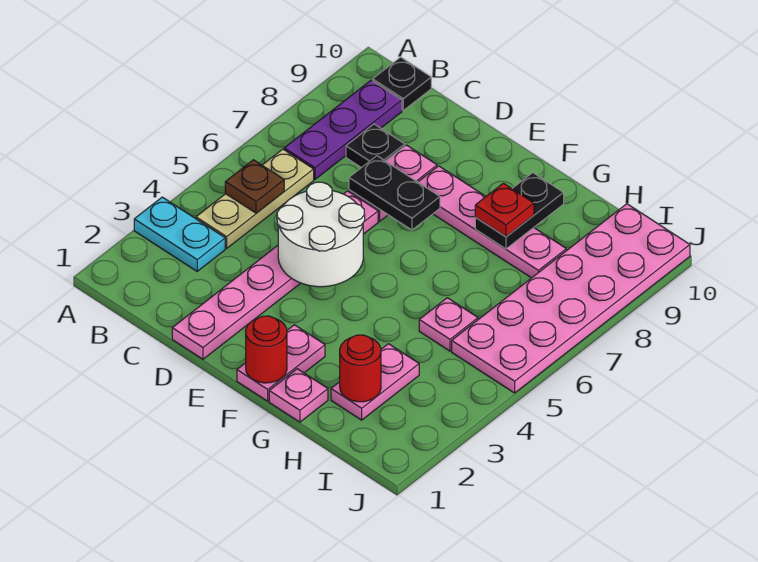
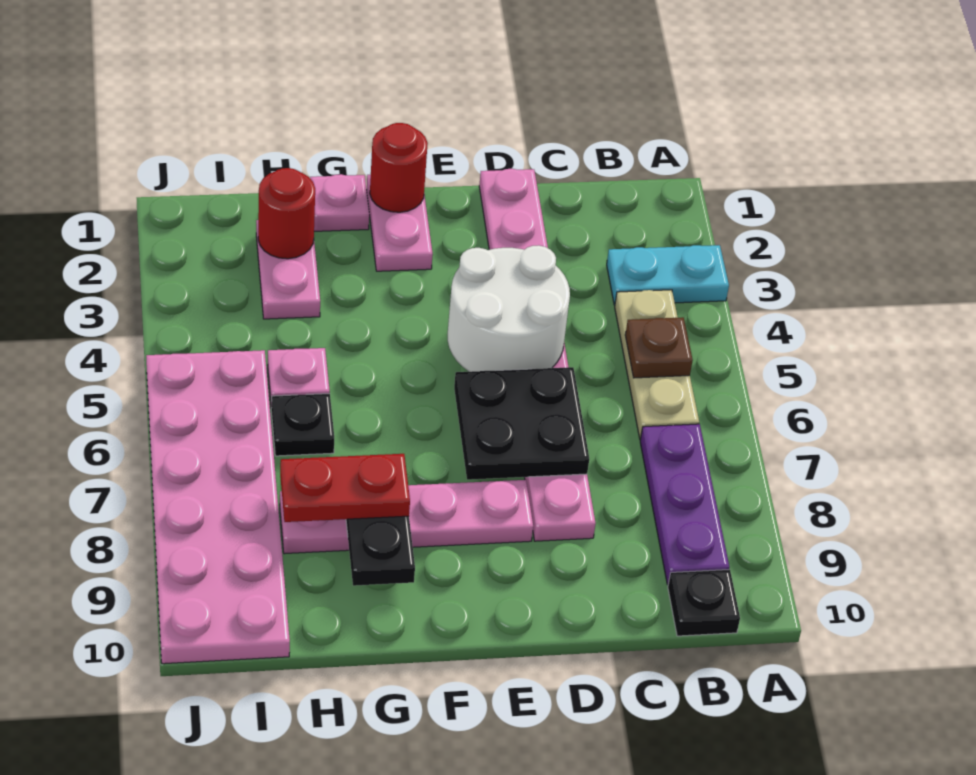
black 1x1 plate [346,124,405,168] -> black 1x1 plate moved to [271,394,334,456]
black 1x2 plate [349,156,440,230] -> black 2x2 plate [454,367,589,480]
red 1x1 plate [475,183,534,237] -> red 1x2 plate [280,454,410,522]

